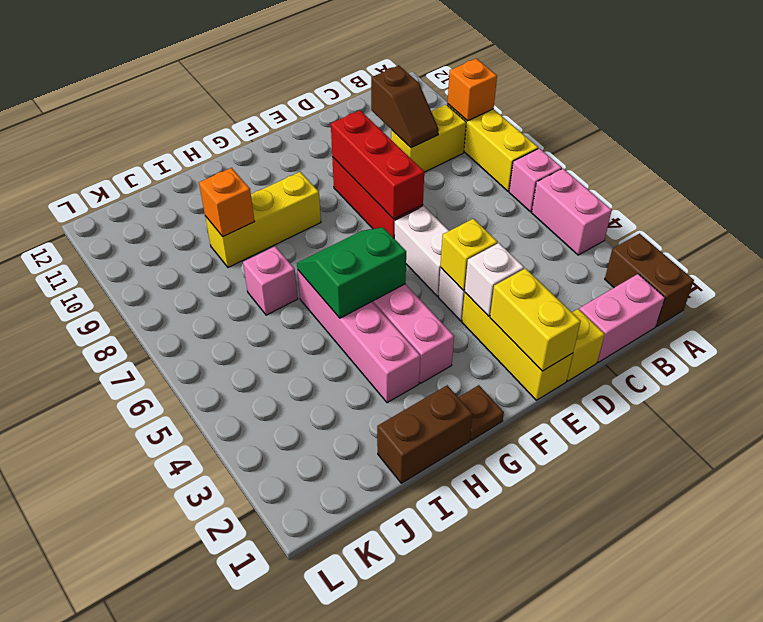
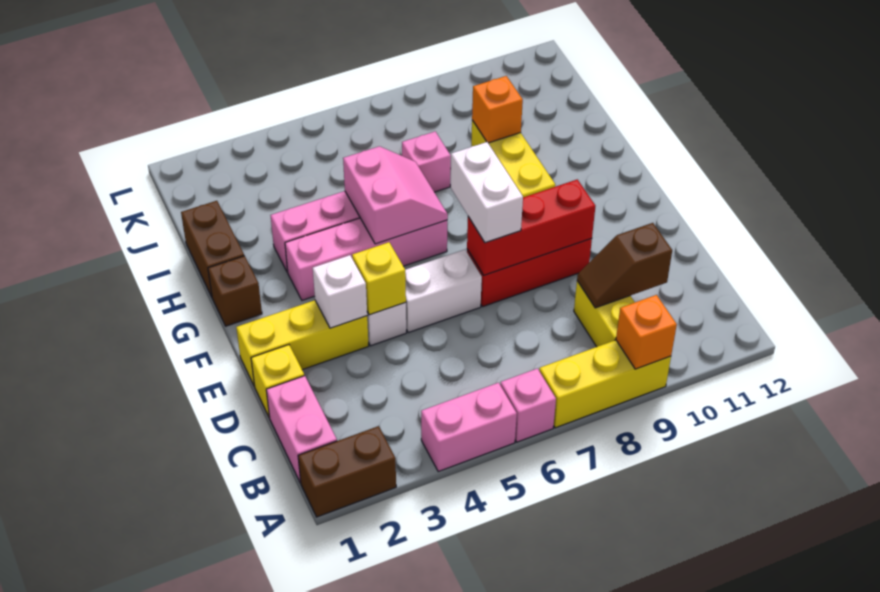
yellow 1x2 brick [490,268,581,371] -> none
none -> white 1x2 brick [450,142,523,243]
brown 1x1 plate [458,385,504,440] -> brown 1x1 brick [208,256,262,326]
green 2x2 slope [297,227,406,318] -> pink 2x2 slope [343,146,448,244]

